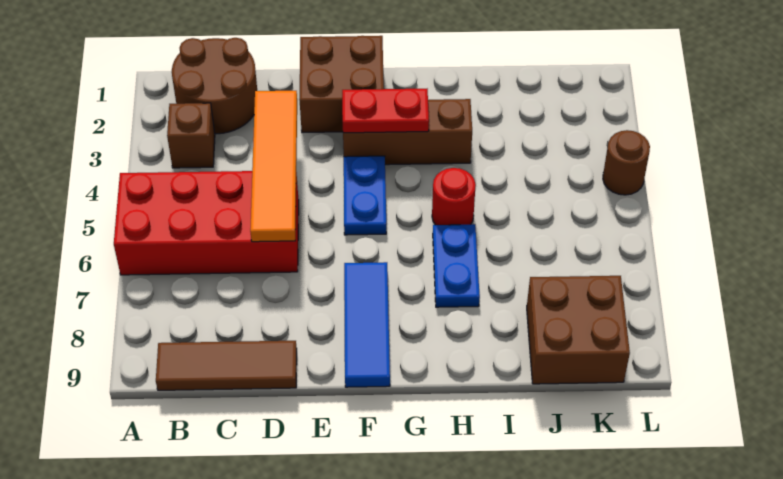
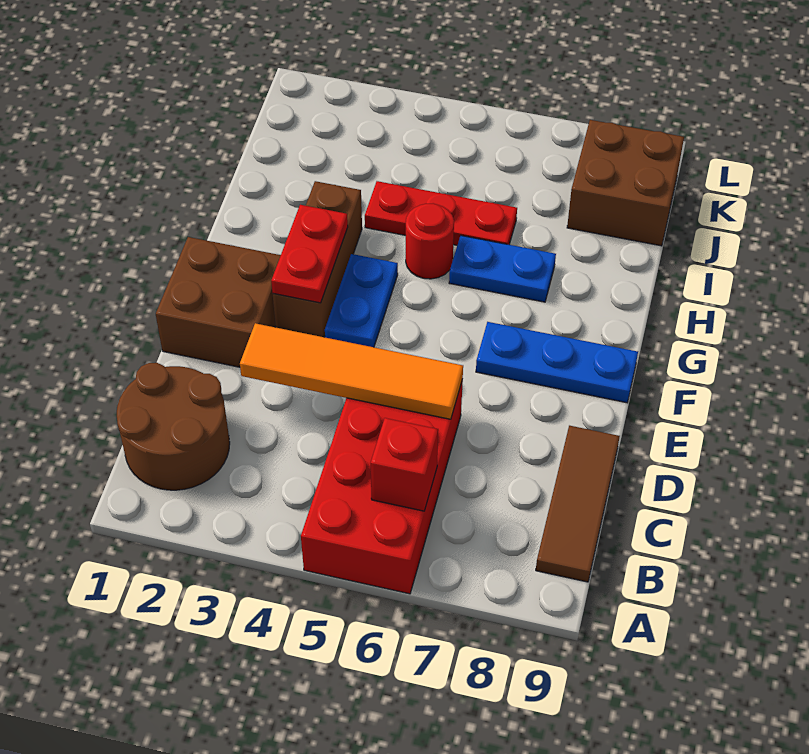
brown 1x1 brick [167,103,215,168] -> none
none -> red 1x1 brick [371,418,438,511]
blue 1x2 plate [344,156,386,235] -> blue 1x2 plate turned to [325,254,398,347]
blue 1x3 tile [344,262,390,387] -> blue 1x3 plate [476,322,638,403]
none -> red 1x3 plate [365,181,517,245]
brown 1x1 round brick [603,130,650,195] -> none

